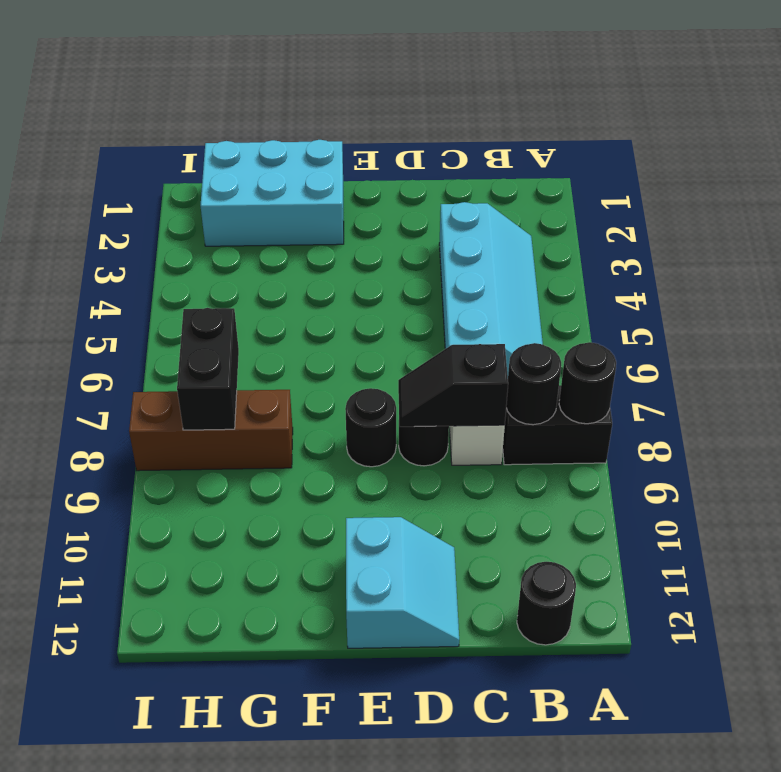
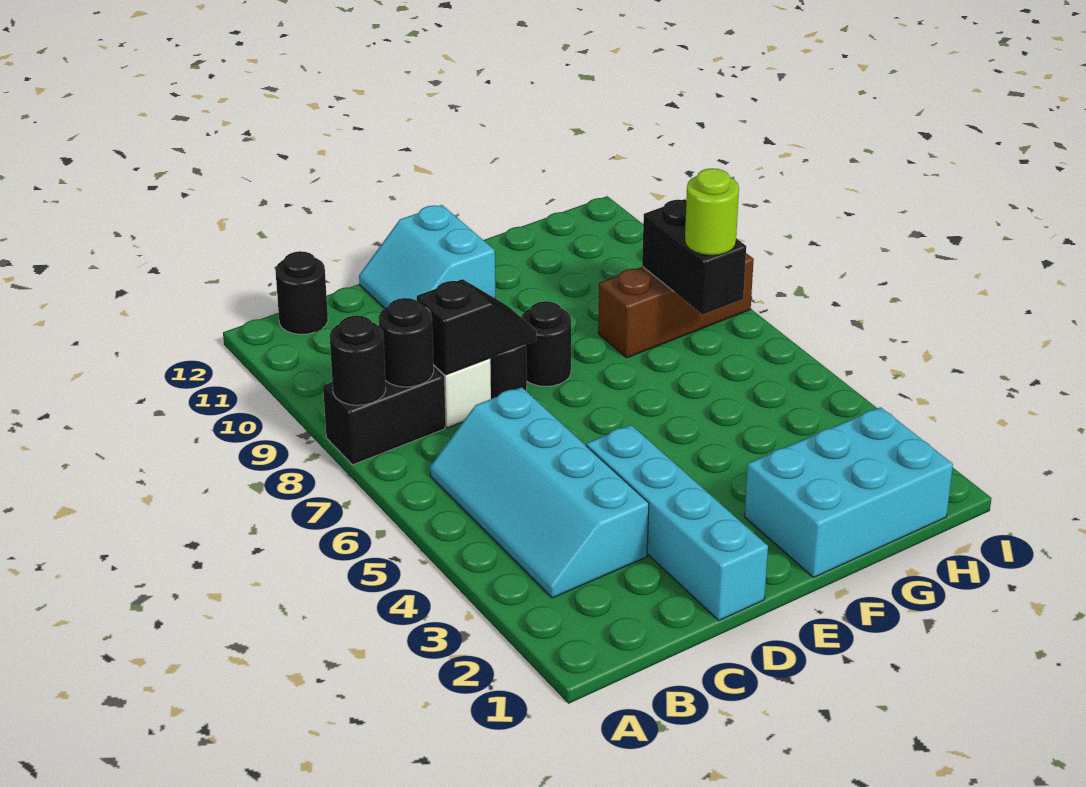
none -> cyan 1x4 brick [586,425,768,621]
none -> lime 1x1 round brick [685,168,739,255]

